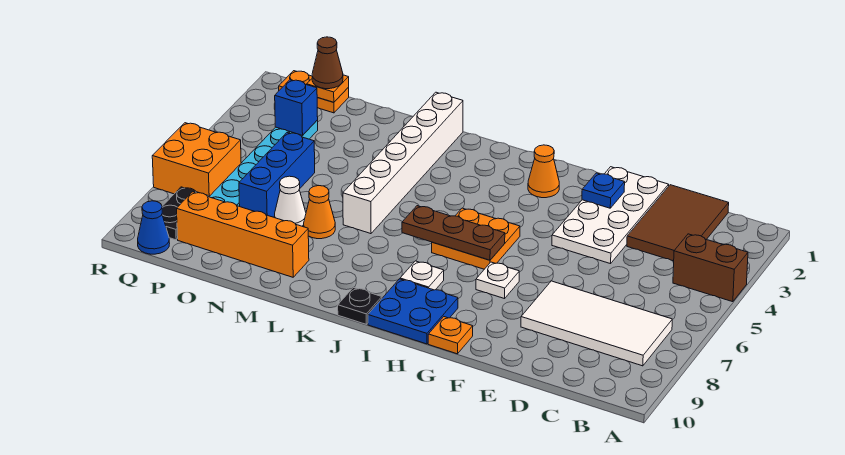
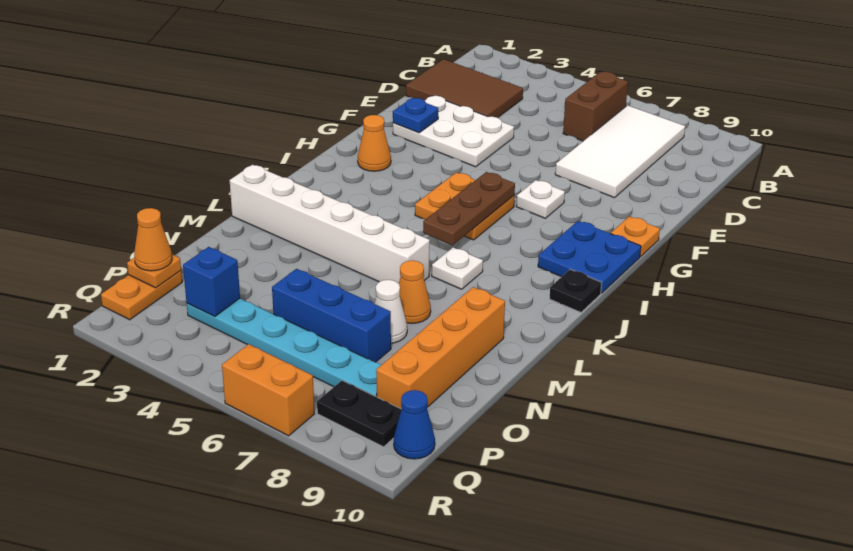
brown 1x2 brick [673,234,748,302] -> brown 1x2 brick moved to [563,72,628,141]
white 2x4 plate [552,167,669,264] -> white 2x3 plate [393,96,514,167]
white 1x1 plate [400,261,444,290] -> white 1x1 plate moved to [432,247,483,289]
brown 1x1 cone [312,37,343,89] -> orange 1x1 cone [134,208,172,271]
orange 2x2 brick [152,123,241,197] -> orange 1x2 brick [222,344,314,436]

